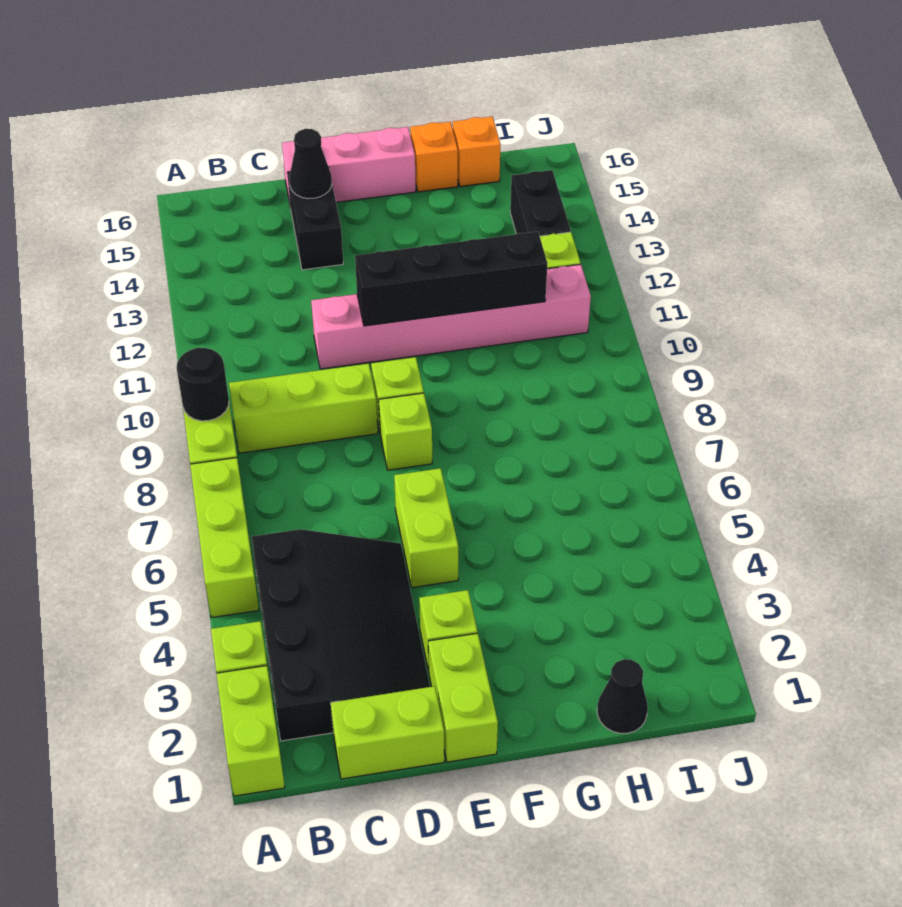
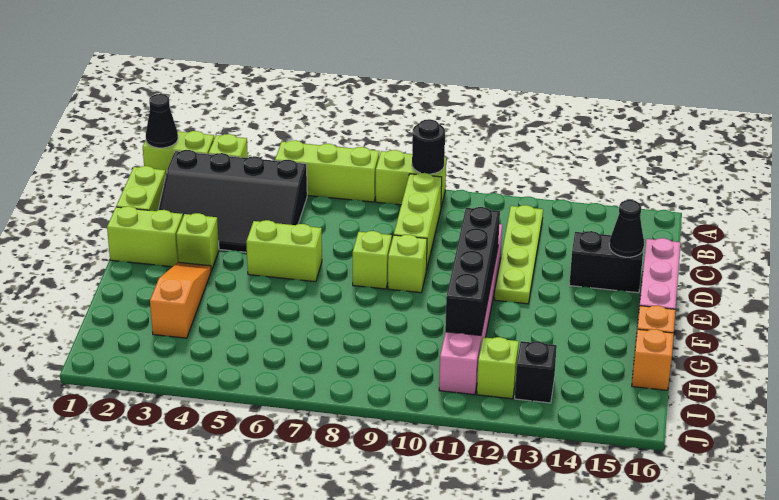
none -> lime 1x4 plate [494,205,543,304]
none -> orange 1x3 slope [150,262,211,338]
black 1x1 cone [597,659,648,733] -> black 1x1 cone moved to [146,94,178,148]
black 1x2 brick [510,170,571,236] -> black 1x1 brick [515,341,557,403]

